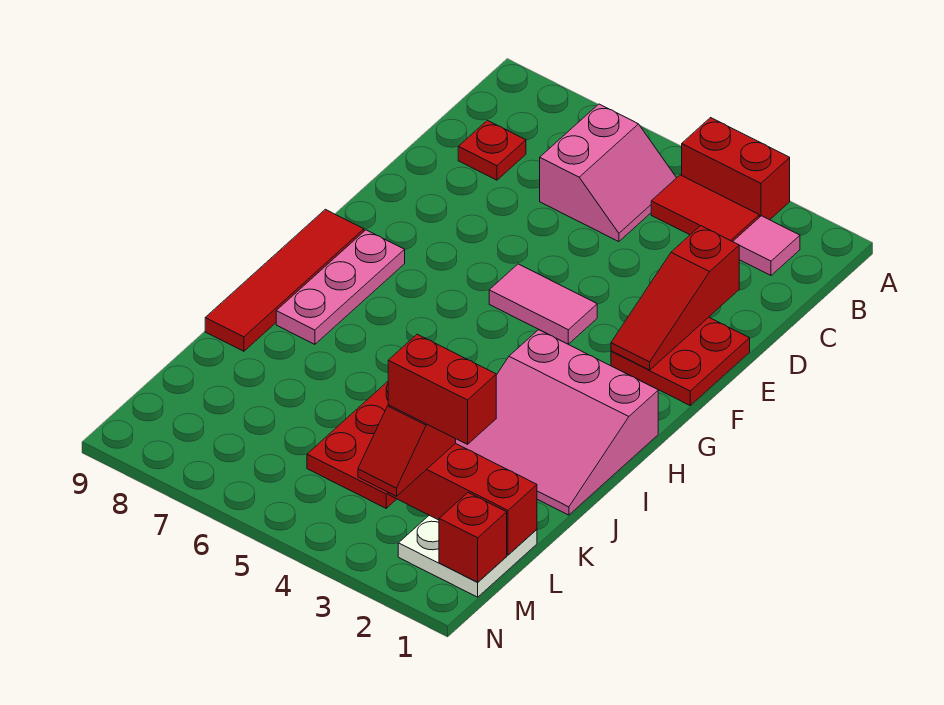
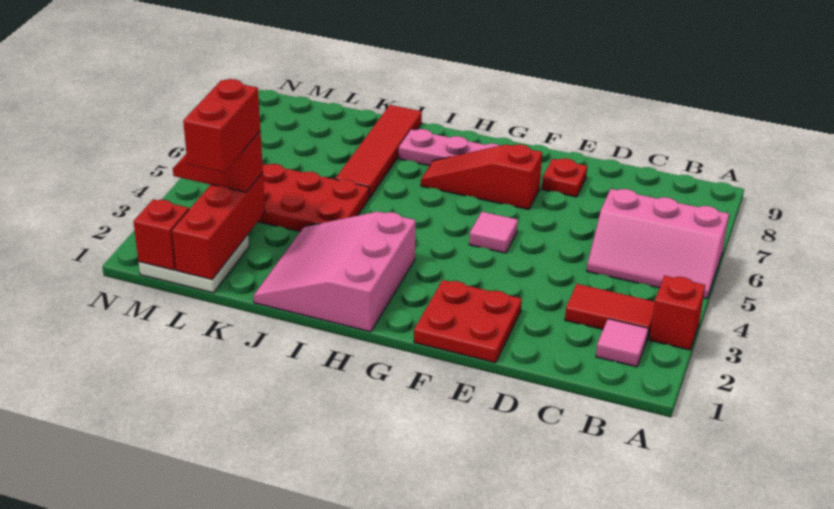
red 1x2 brick [682,118,790,220] -> red 1x1 brick [649,276,705,350]
red 1x2 tile [651,175,759,242] -> red 1x2 tile turned to [565,284,655,339]
pink 2x2 slope [540,104,676,242] -> pink 2x3 slope [587,189,729,299]
red 1x1 plate [458,120,526,180] -> red 1x1 plate moved to [542,158,587,197]
red 1x3 slope [611,226,739,370] -> red 1x3 slope moved to [421,144,542,210]
pink 1x2 tile [489,264,597,344] -> pink 1x1 tile [469,212,518,253]
red 1x4 tile [205,209,364,351] -> red 1x4 tile turned to [335,105,422,198]

